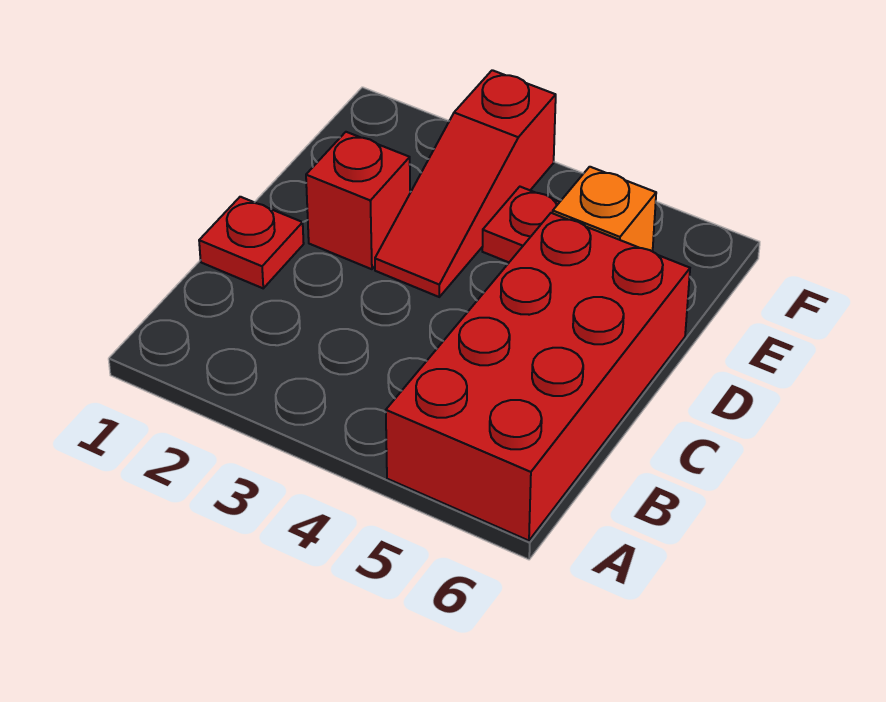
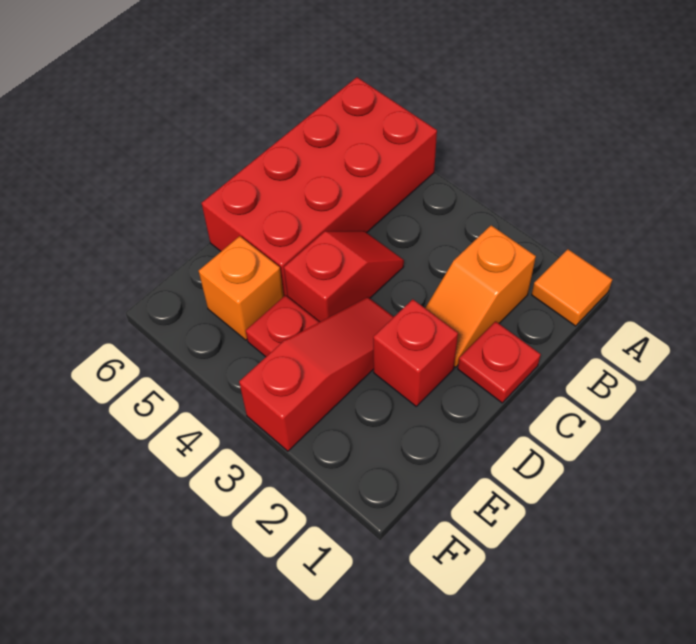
none -> orange 1x1 tile [532,249,612,326]
none -> orange 1x2 slope [425,225,536,367]
none -> red 1x2 slope [284,231,404,322]

